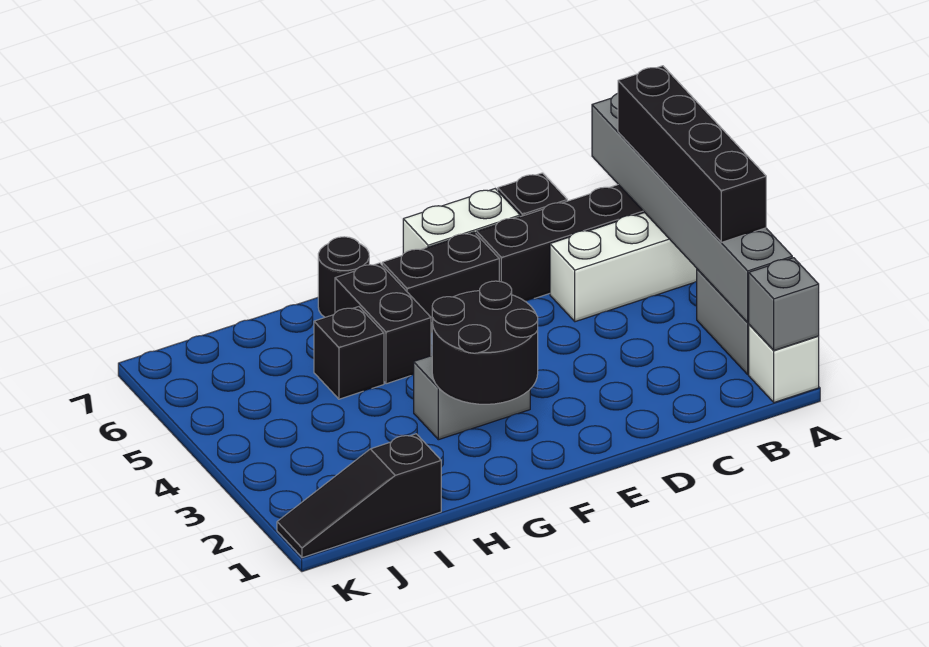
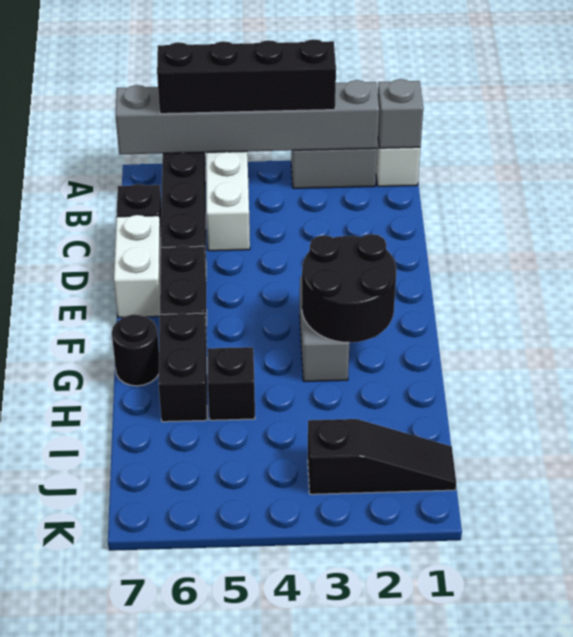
black 1x2 brick [335,263,431,384] -> black 1x2 brick turned to [159,313,207,422]
black 1x3 slope [277,434,441,558] -> black 1x3 slope turned to [308,419,456,494]

